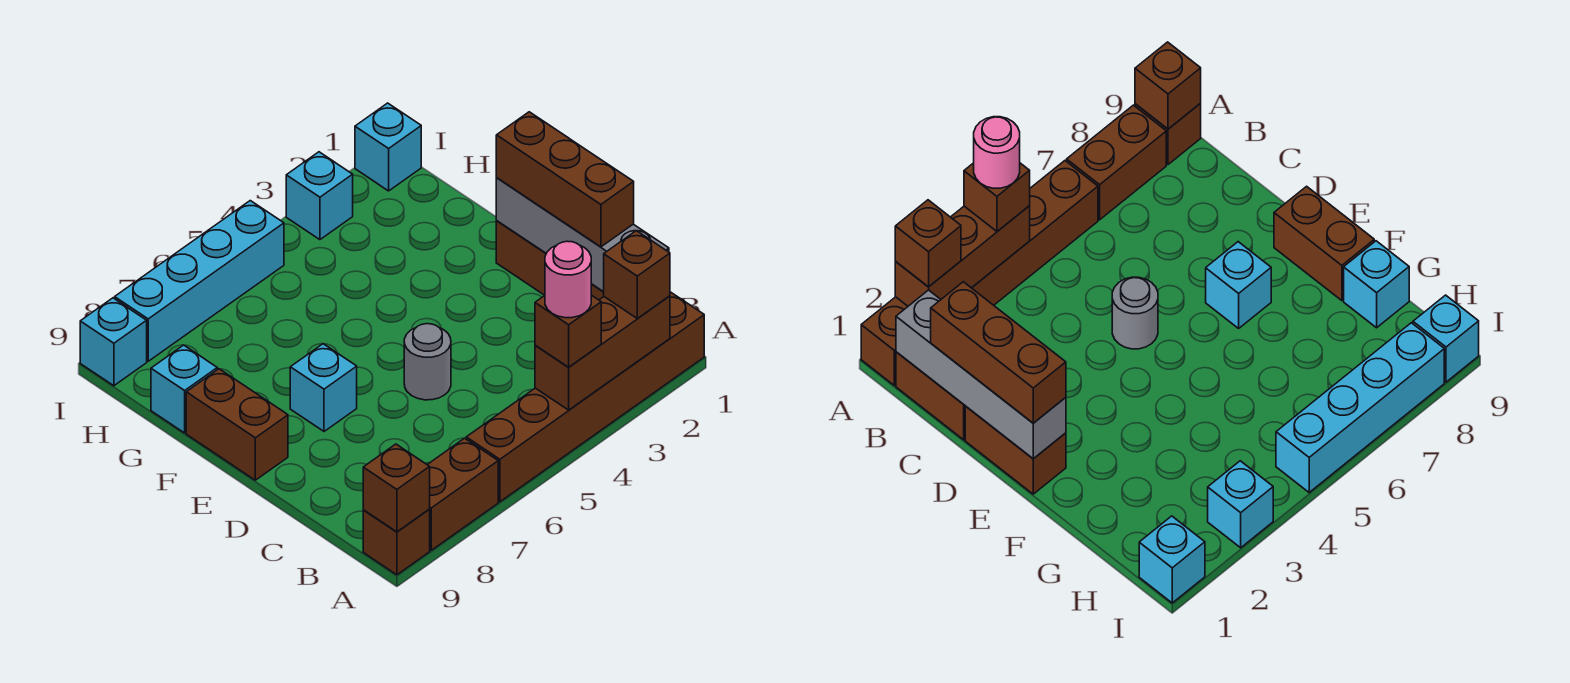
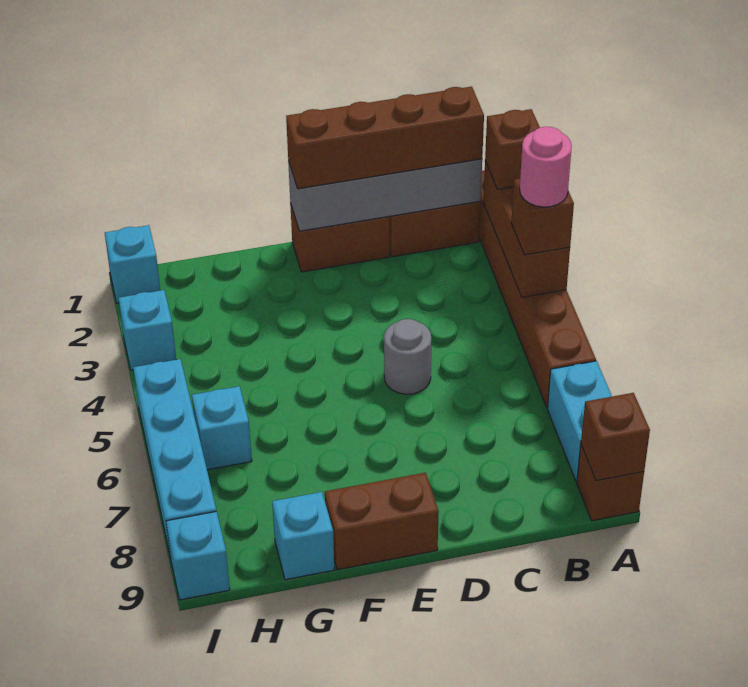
brown 1x2 brick [427,438,498,550] -> cyan 1x2 brick [547,361,612,482]
brown 1x3 brick [496,112,634,247] -> brown 1x4 brick [286,87,484,189]
cyan 1x1 brick [290,344,357,431] -> cyan 1x1 brick moved to [192,386,252,470]

